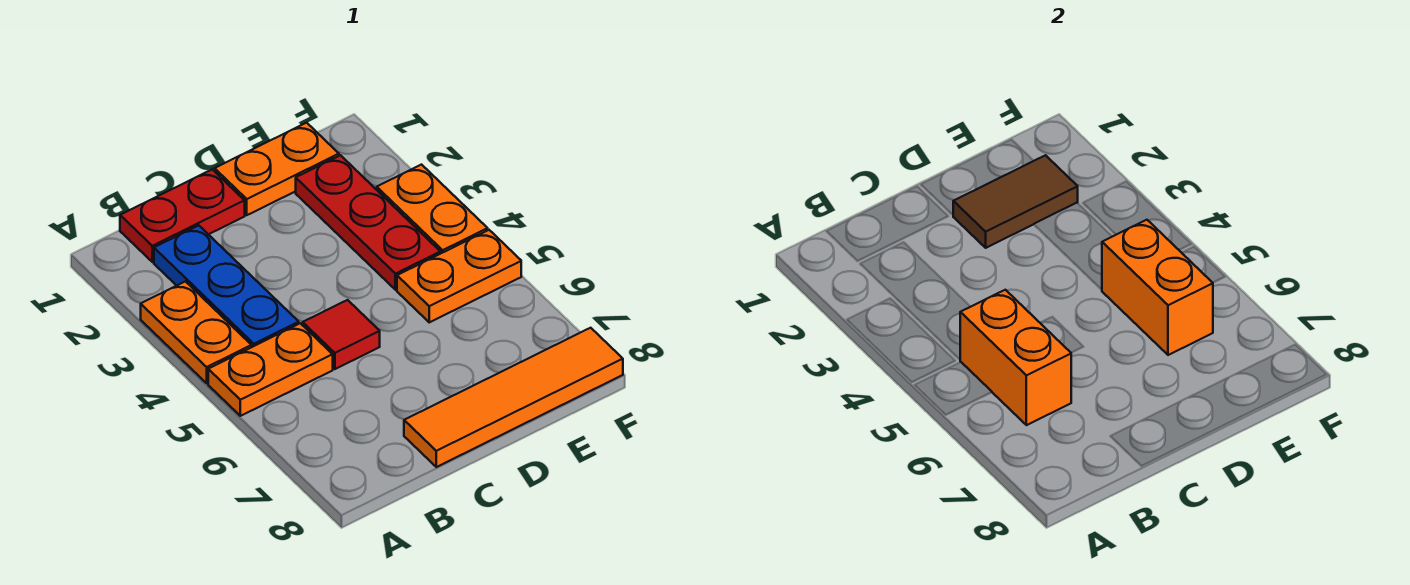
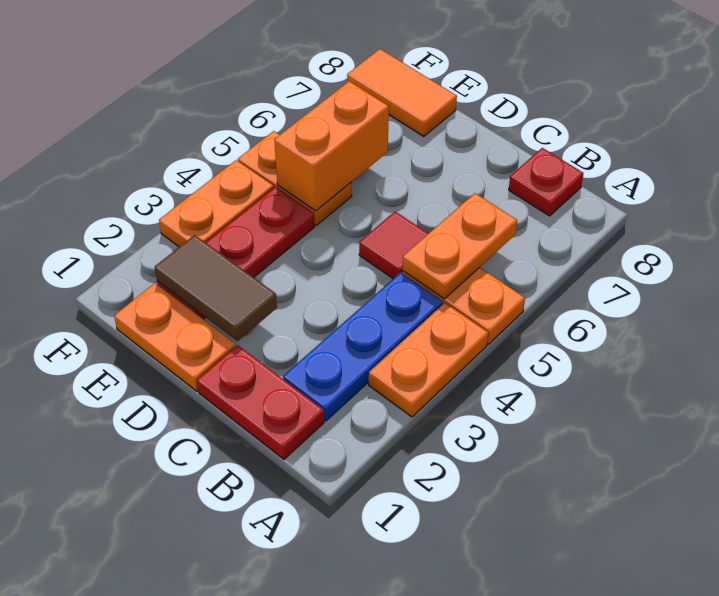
orange 1x2 brick [960,290,1071,425] -> orange 1x2 plate [402,193,517,299]
none -> red 1x1 plate [509,148,583,216]
orange 1x4 tile [404,328,623,467] -> orange 1x2 tile [347,49,457,136]

